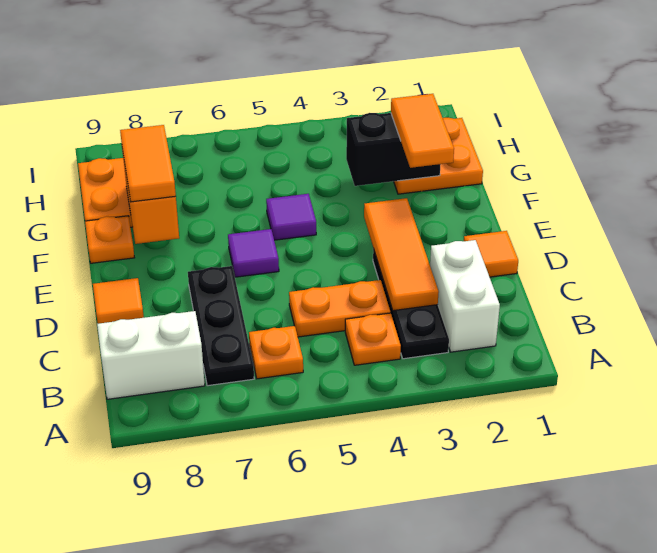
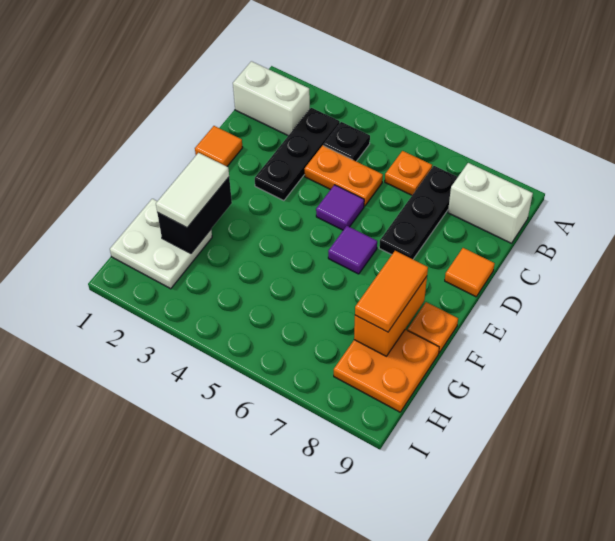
white 1x2 brick [430,240,500,352] -> white 1x2 brick turned to [233,61,310,136]
orange 1x1 plate [345,313,401,365] -> black 1x1 plate [323,122,370,161]
orange 1x3 tile [364,198,439,311] -> none
orange 1x2 tile [391,94,454,168] -> white 1x2 tile [156,153,229,228]
purple 1x1 tile [266,194,316,240] -> purple 1x1 tile moved to [316,185,364,230]
orange 2x2 plate [394,118,483,194] -> white 2x2 plate [110,199,212,289]
black 1x2 brick [346,113,441,186] -> black 1x2 brick turned to [157,177,232,253]

